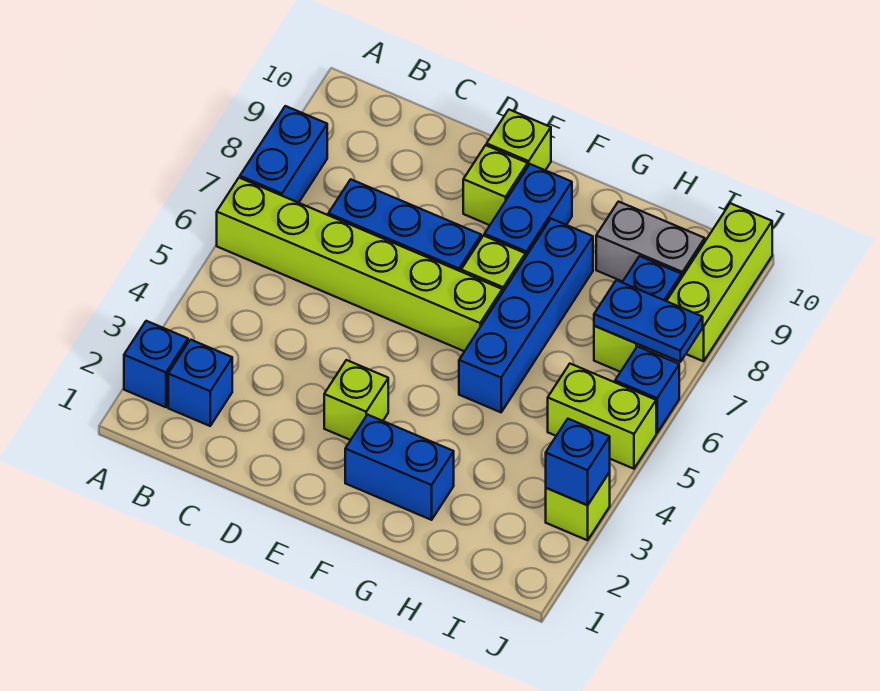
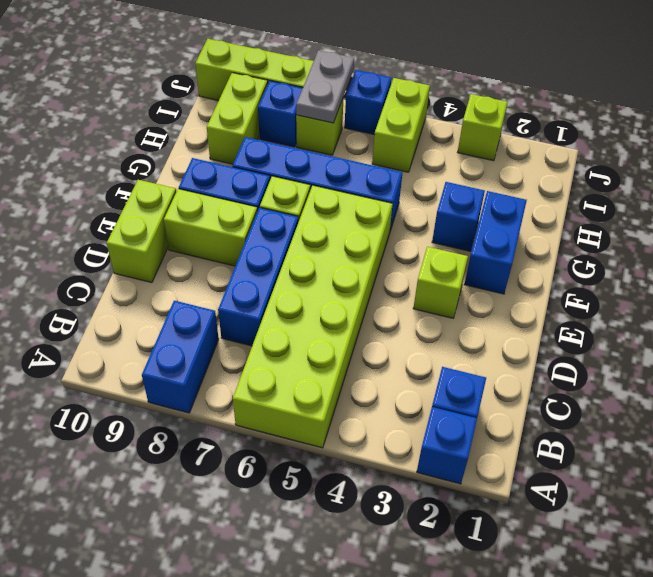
lime 1x6 brick [217,178,502,351] -> lime 2x6 brick [233,185,393,448]
blue 1x2 brick [240,106,327,203] -> blue 1x2 brick turned to [142,301,219,413]
lime 1x1 brick [463,145,528,225] -> lime 1x2 brick [164,189,257,266]
lime 1x1 brick [487,110,551,170] -> lime 1x2 brick [107,180,176,283]
grey 1x2 brick [596,202,705,282] -> lime 1x2 brick [207,73,268,164]
blue 1x2 plate [594,280,703,362] -> grey 1x2 plate [296,50,354,123]
blue 1x1 brick [546,419,610,505] -> blue 1x1 brick moved to [432,182,485,251]

